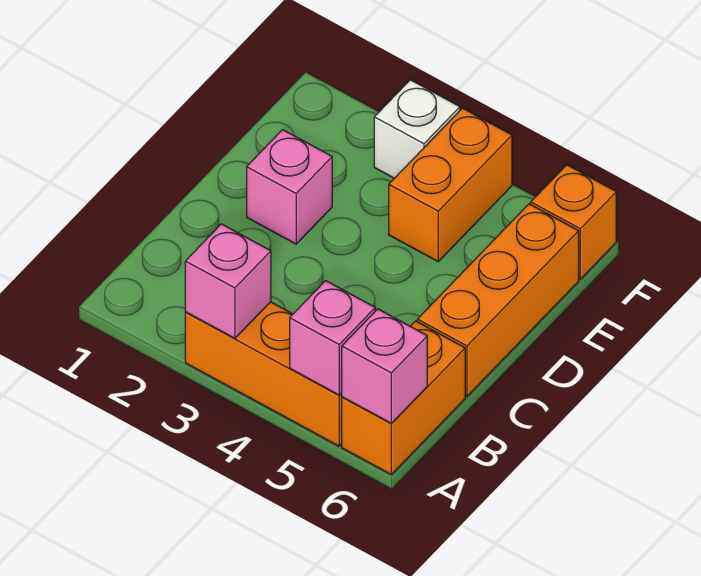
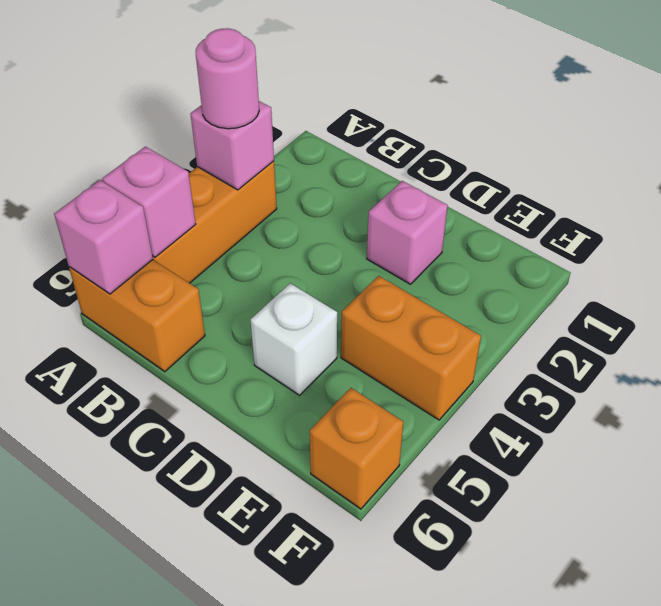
none -> pink 1x1 round brick [196,28,259,129]
orange 1x3 brick [417,204,579,396] -> none
white 1x1 brick [374,80,460,178] -> white 1x1 brick moved to [250,283,337,395]

